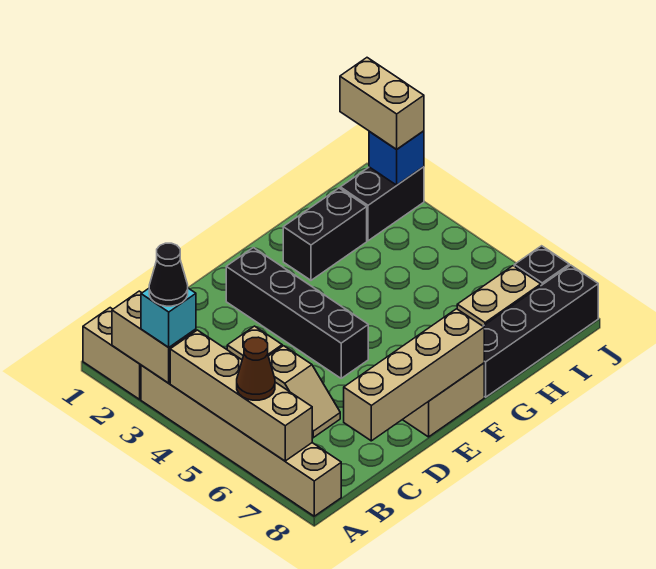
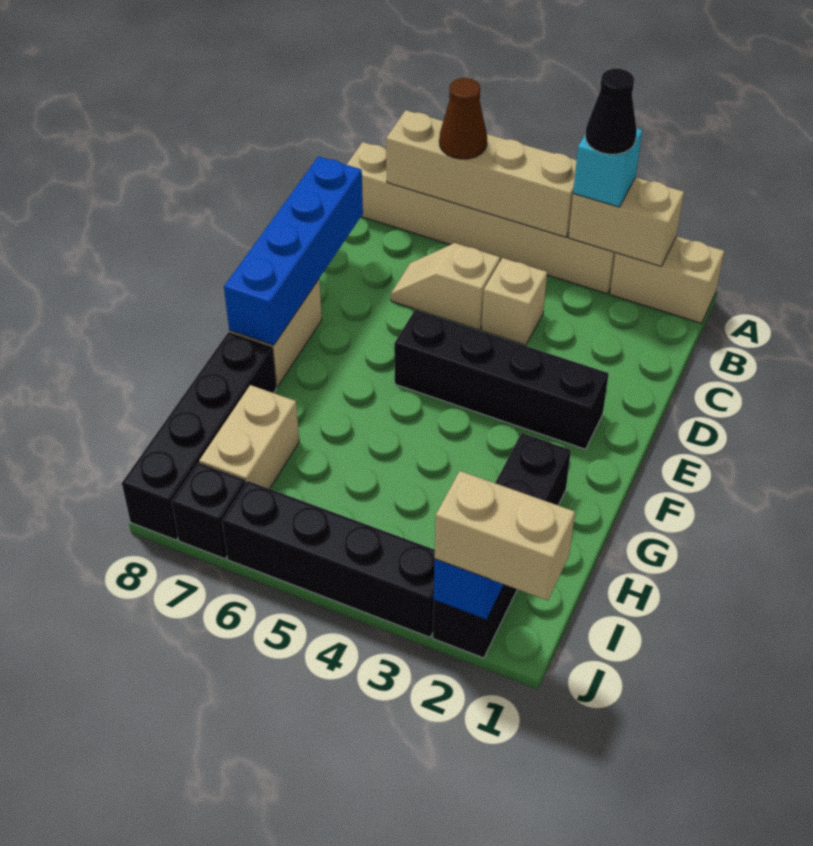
tan 1x4 brick [344,309,484,441] -> blue 1x4 brick [224,156,363,345]
none -> black 1x4 brick [222,481,435,637]

